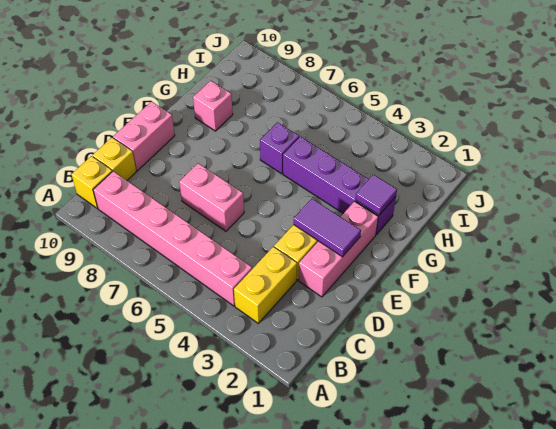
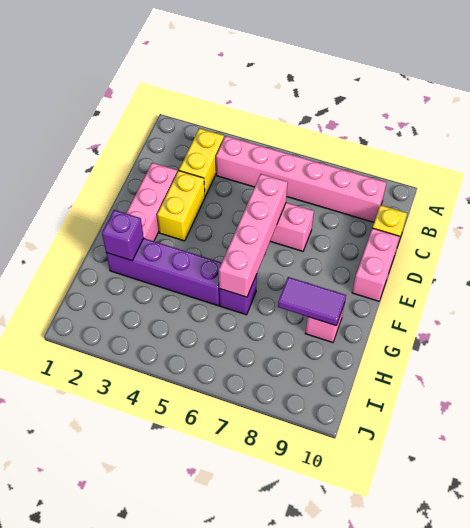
yellow 1x1 brick [71,156,112,209] -> none
none -> pink 1x4 brick [219,174,288,297]
purple 1x2 tile [294,199,361,257] -> purple 1x2 tile moved to [278,277,346,326]
purple 1x1 tile [355,175,397,215] -> purple 1x1 brick [102,210,144,261]

